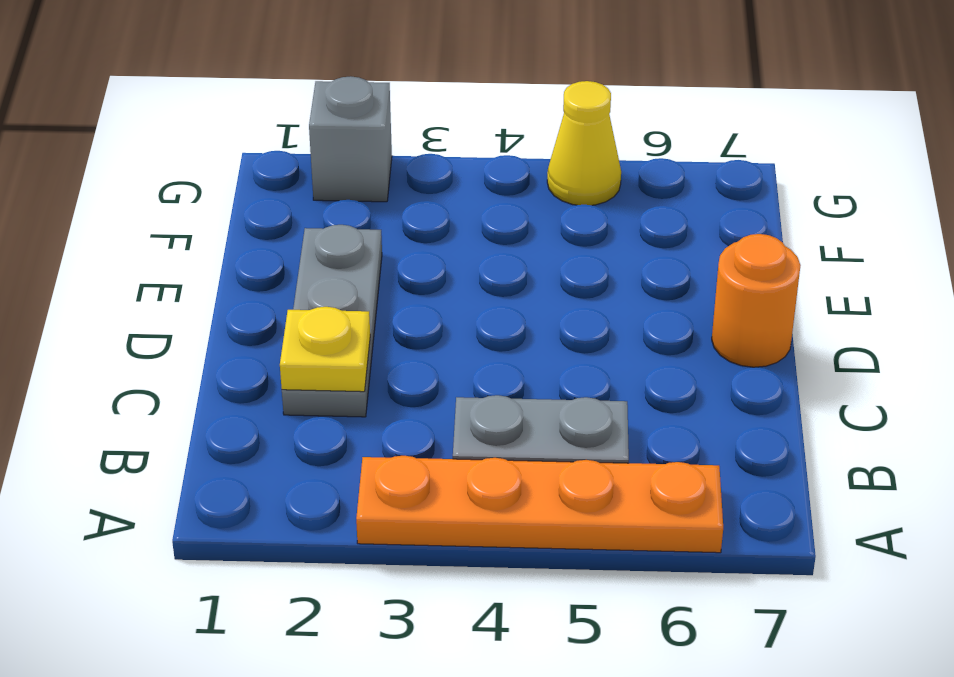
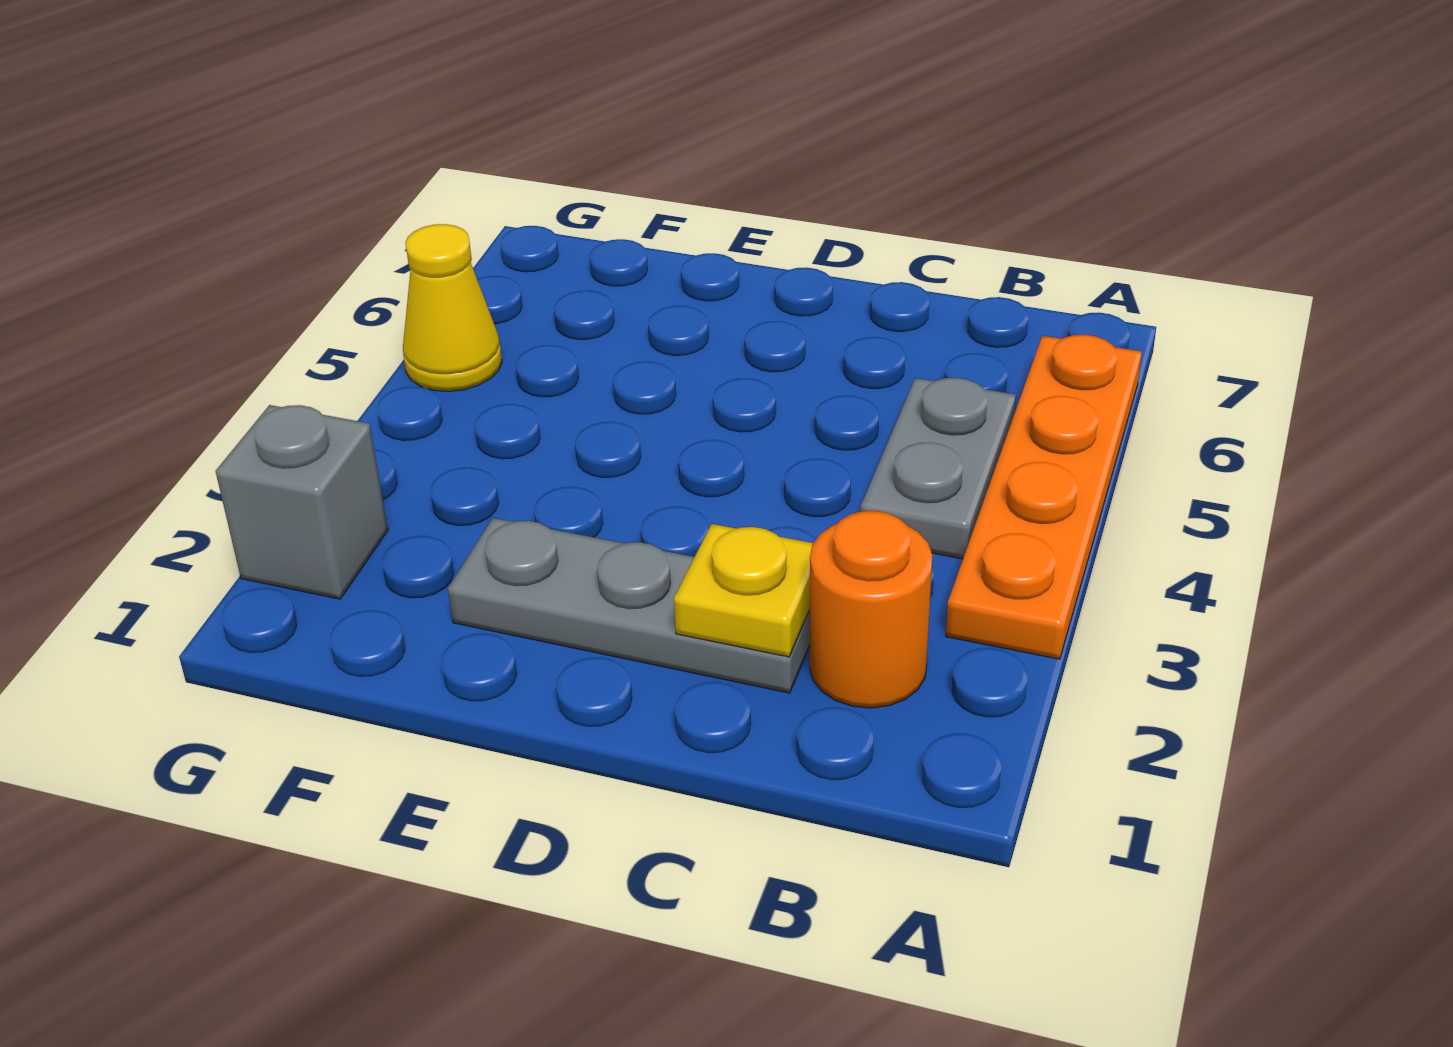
orange 1x1 round brick [712,234,801,367] -> orange 1x1 round brick moved to [810,511,932,708]

